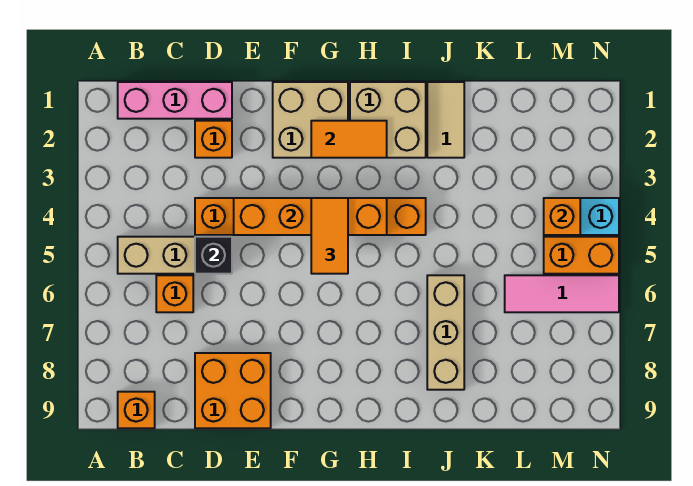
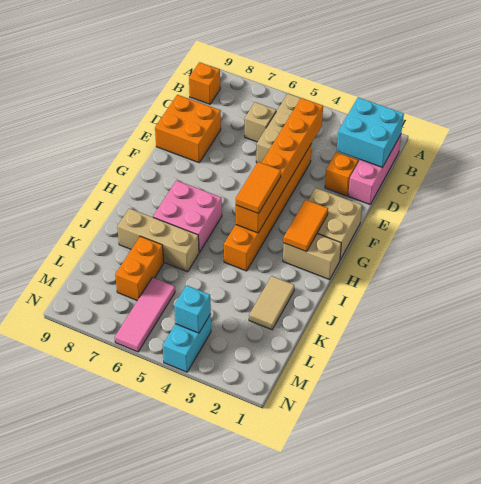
none -> cyan 2x2 brick [337,97,404,168]
orange 1x1 brick [156,275,193,312] -> tan 1x1 brick [245,102,276,142]
black 1x1 brick [195,237,232,274] -> none
orange 1x4 brick [234,198,387,235] -> orange 1x6 brick [236,98,323,233]
orange 1x2 tile [311,198,348,274] -> orange 1x2 tile turned to [236,162,281,213]
tan 2x2 brick [350,82,426,158] -> tan 1x2 brick [283,234,341,280]
none -> pink 2x2 brick [153,181,222,252]
tan 1x2 tile [427,82,464,158] -> tan 1x2 tile turned to [249,276,294,330]
orange 1x1 brick [544,198,580,235] -> cyan 1x1 brick [174,285,211,333]
orange 1x2 brick [544,237,619,274] -> orange 1x2 brick moved to [115,236,164,301]

